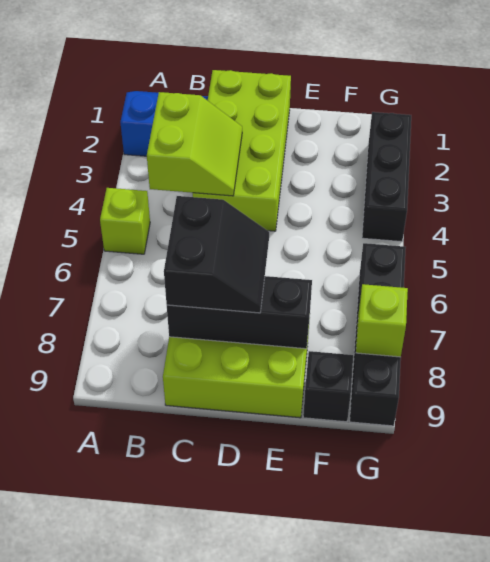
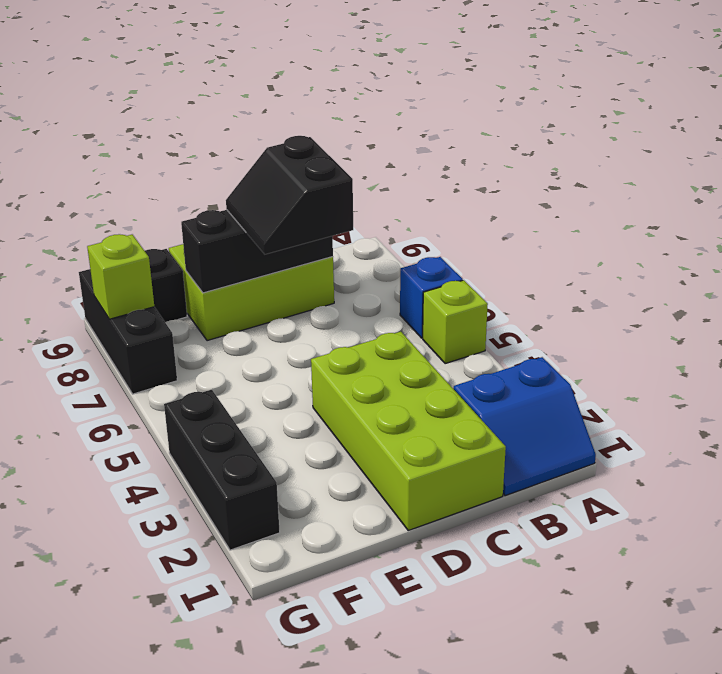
none -> blue 1x1 brick [400,257,463,338]
lime 2x2 slope [147,92,242,196] -> none
black 1x4 brick [350,243,406,426] -> black 1x3 brick [79,269,177,394]

